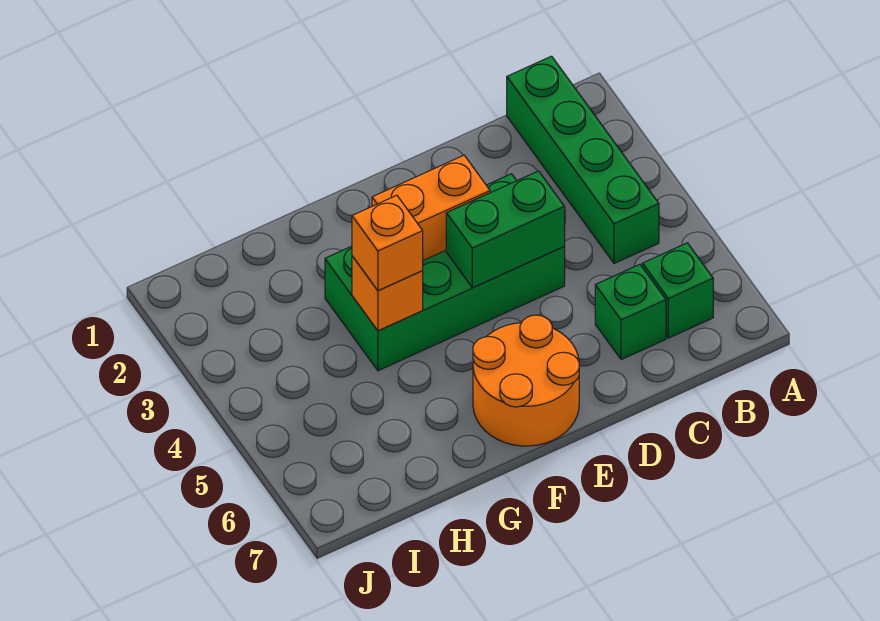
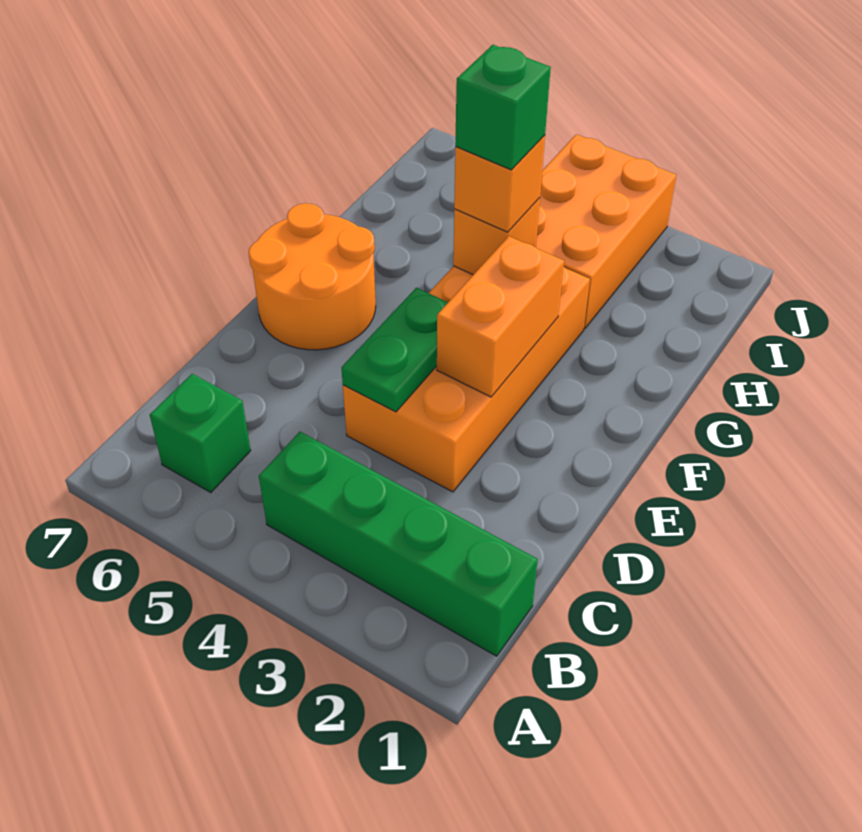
green 1x1 brick [595,264,666,360] -> green 1x1 brick moved to [455,45,551,170]
green 2x4 brick [325,174,565,371] -> orange 2x4 brick [343,266,590,492]
green 1x2 brick [446,171,565,288] -> green 1x2 plate [341,288,448,412]
none -> orange 2x3 brick [536,134,676,329]

